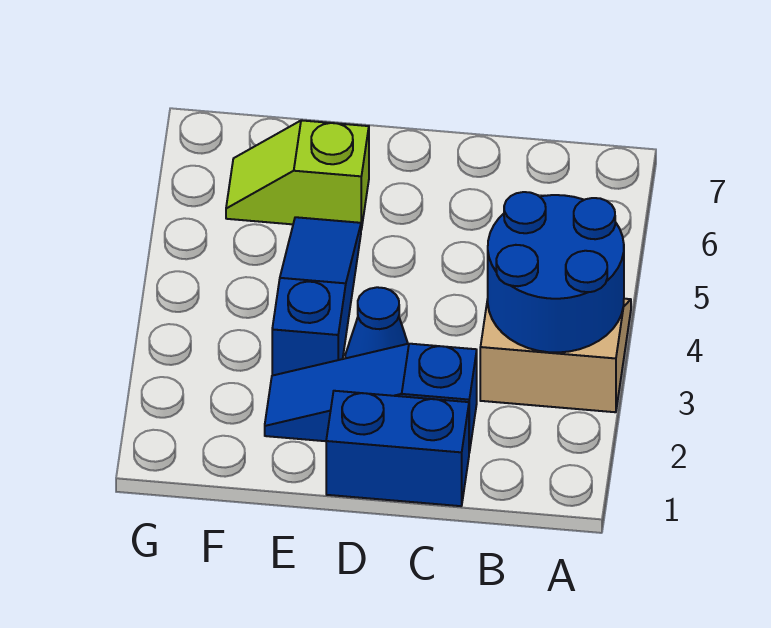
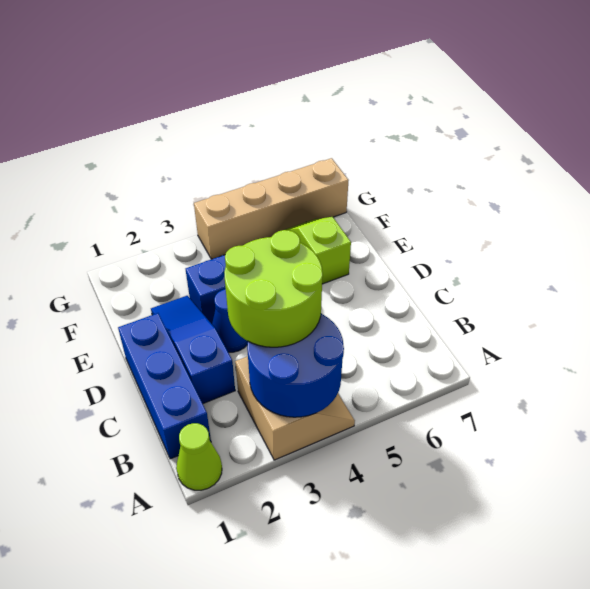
none -> lime 1x1 cone [176,423,222,490]
none -> lime 2x2 round brick [224,230,323,347]
blue 1x2 brick [326,391,469,506] -> blue 1x3 brick [118,313,211,459]
none -> tan 1x4 brick [194,158,349,259]

